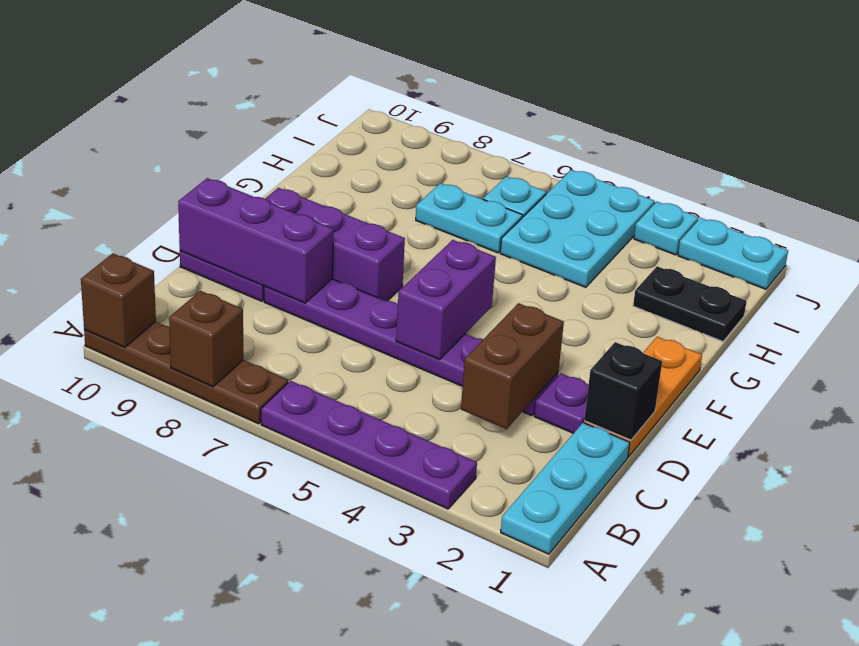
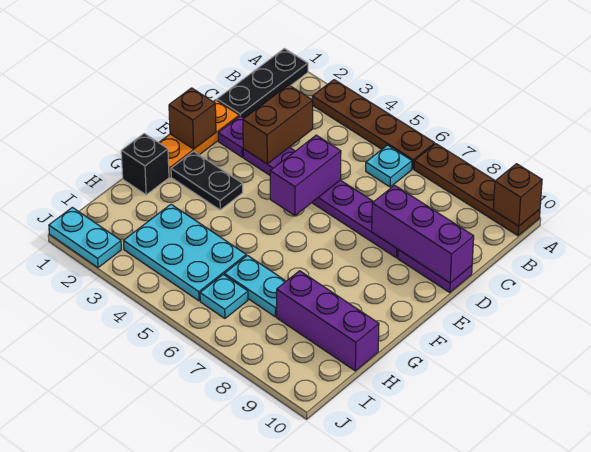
cyan 1x3 plate [501,423,630,554] -> black 1x3 plate [217,49,308,118]
purple 1x4 plate [261,381,477,509] -> brown 1x4 plate [312,80,435,169]
brown 1x1 brick [169,291,243,387] -> brown 1x1 brick moved to [169,88,216,149]
black 1x1 brick [584,342,662,440] -> black 1x1 brick moved to [121,133,169,195]
purple 1x3 brick [265,188,405,301] -> purple 1x3 brick moved to [277,271,379,371]
black 1x2 plate [633,266,747,341] -> black 1x2 plate moved to [171,151,243,210]
cyan 2x3 plate [500,170,655,287] -> cyan 2x3 plate turned to [123,204,246,301]
cyan 1x1 plate [634,202,698,255] -> cyan 1x1 plate moved to [366,145,412,187]

